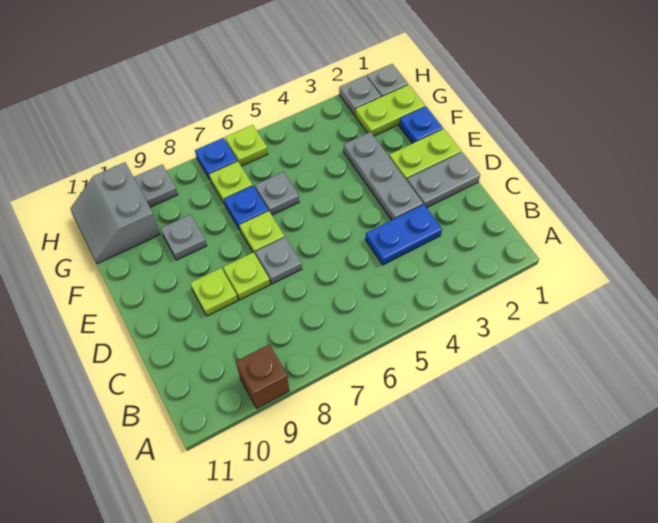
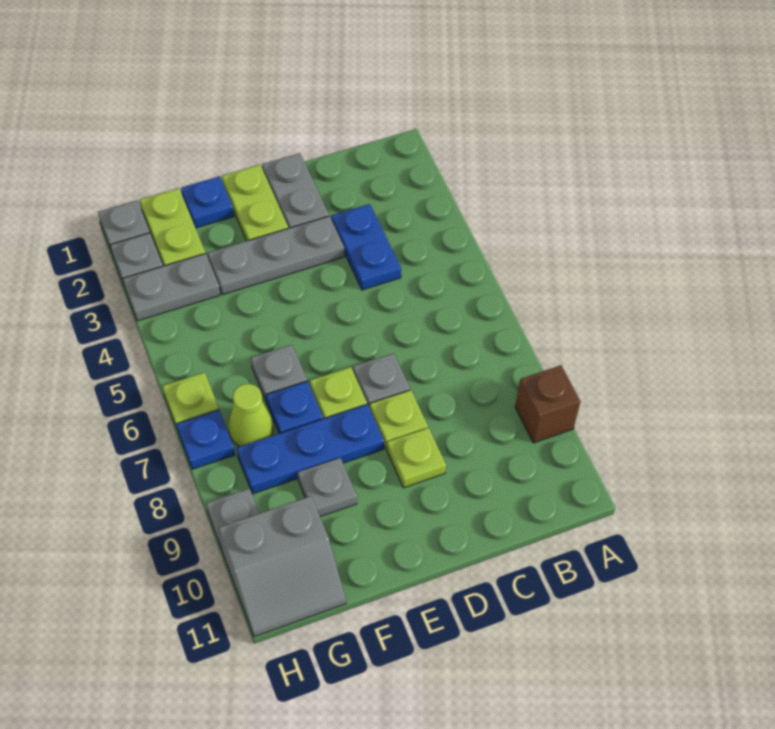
none -> blue 1x3 plate [237,404,384,494]
none -> grey 1x2 plate [123,253,220,321]
lime 1x1 plate [209,161,253,204] -> lime 1x1 cone [228,384,273,446]

